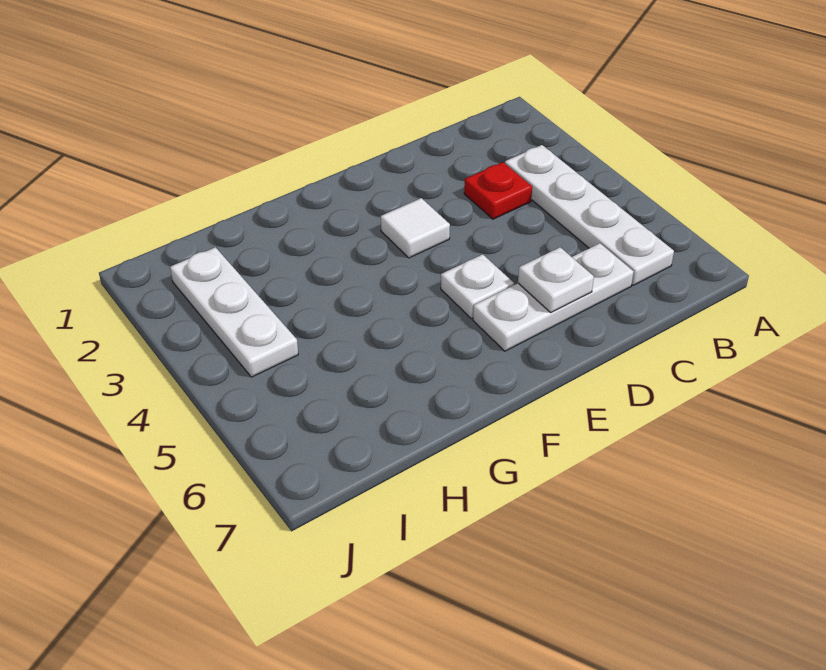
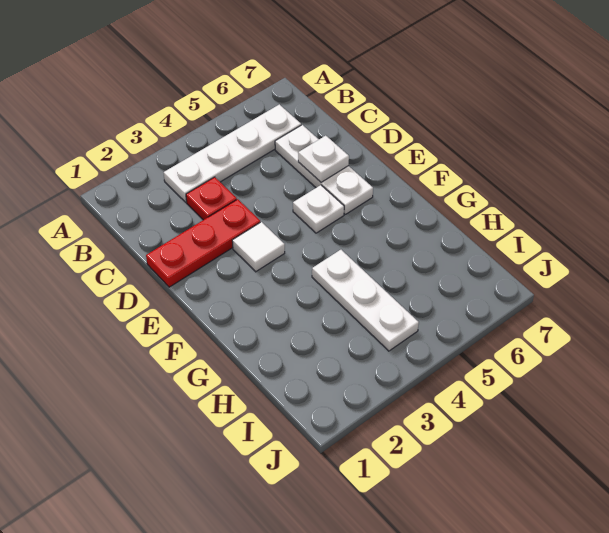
none -> red 1x3 plate [146,199,260,287]
white 1x3 plate [170,247,298,377] -> white 1x3 plate turned to [312,250,419,351]

